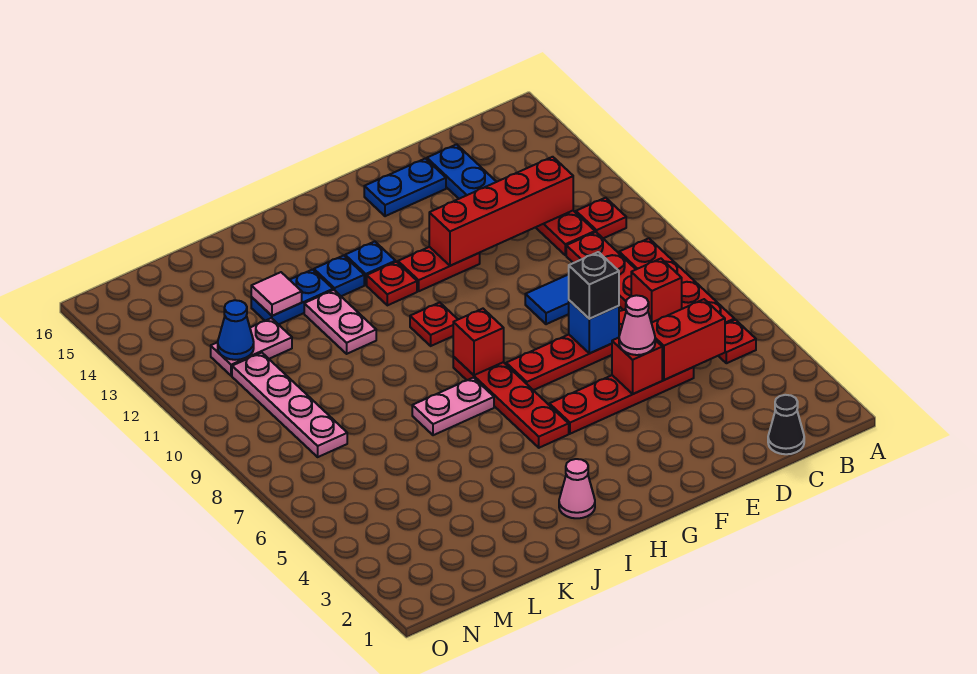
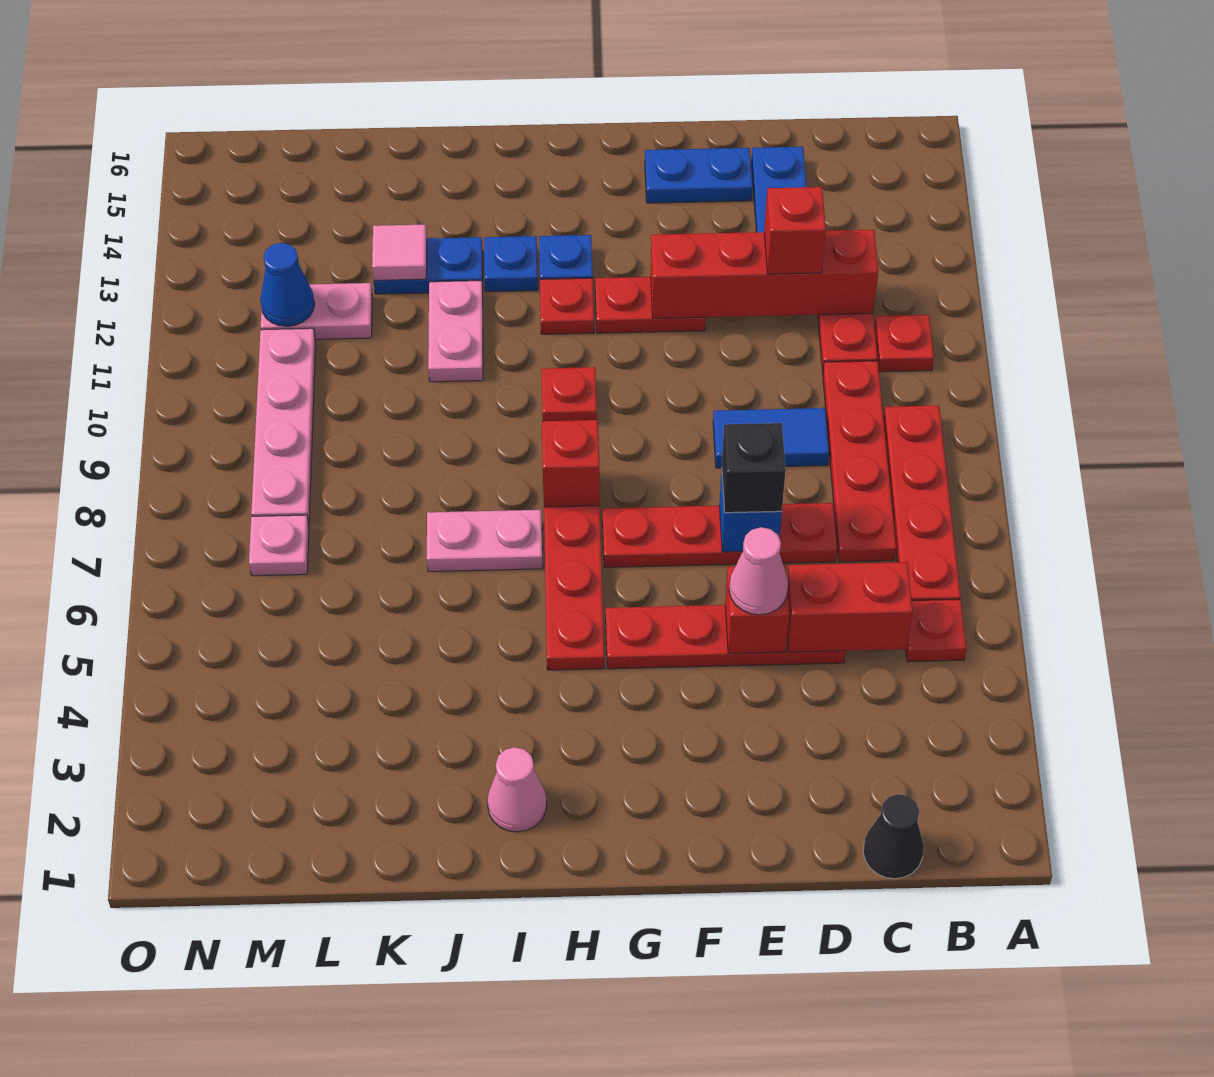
red 1x1 brick [631,259,682,322] -> red 1x1 brick moved to [764,187,826,274]
none -> pink 1x1 plate [249,515,309,576]

